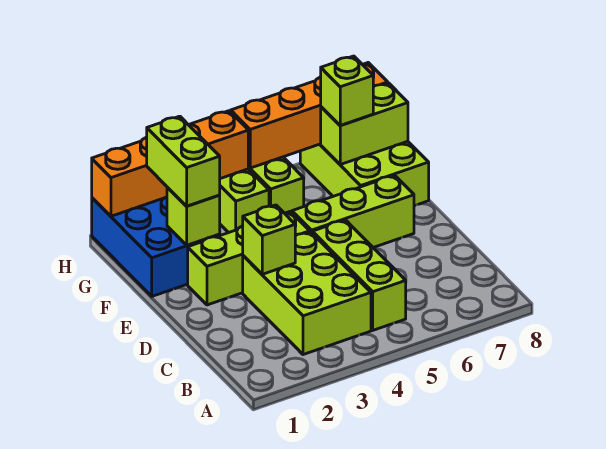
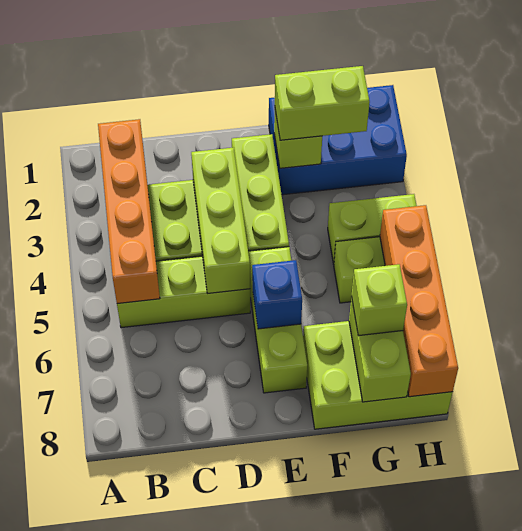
lime 1x1 brick [243,205,295,274] -> lime 1x3 brick [191,147,250,294]
none -> blue 1x1 brick [252,260,302,329]
orange 1x4 brick [92,111,248,216] -> orange 1x4 brick moved to [98,119,160,304]

